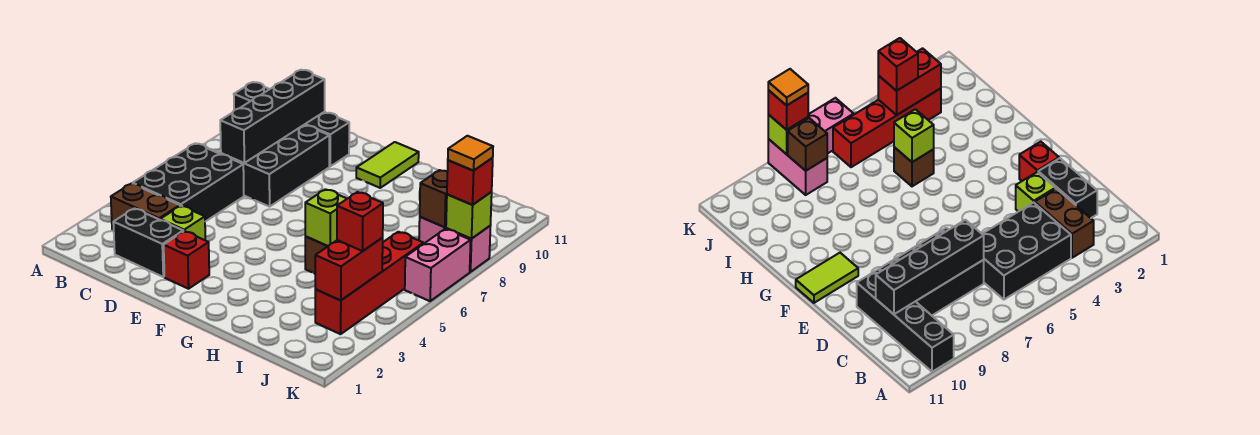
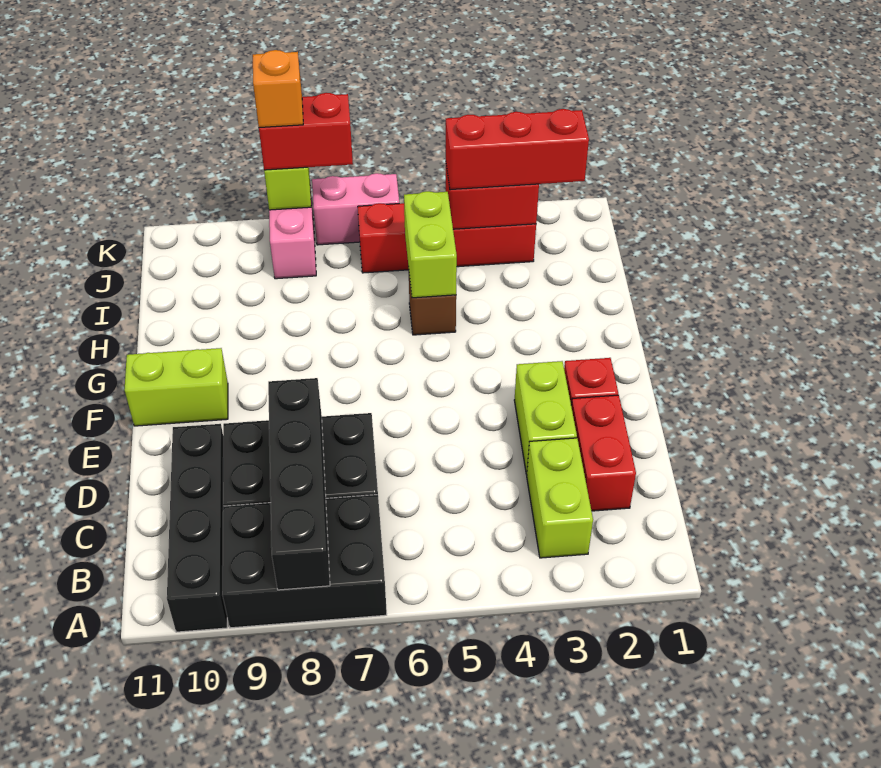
brown 1x2 brick [111,183,180,230] -> lime 1x2 brick [527,438,593,558]
black 2x3 brick [133,143,244,222] -> black 2x3 brick moved to [222,495,387,628]
black 1x2 brick [113,208,183,277] -> red 1x2 brick [571,395,636,511]
black 1x4 brick [220,70,325,163] -> black 1x4 brick turned to [268,378,330,590]
lime 1x1 brick [160,206,205,240] -> lime 1x2 brick [514,361,577,475]
lime 1x2 tile [356,142,419,188] -> lime 1x2 brick [124,348,228,426]
lime 1x1 brick [305,189,347,246] -> lime 1x2 brick [404,191,457,298]
red 1x1 brick [337,192,383,251] -> red 1x3 brick [446,109,589,190]
brown 1x1 brick [420,170,448,227] -> none
red 1x1 brick [447,158,493,205] -> red 1x2 brick [259,93,353,170]
orange 1x1 tile [448,136,493,171] -> orange 1x1 brick [253,50,303,128]

